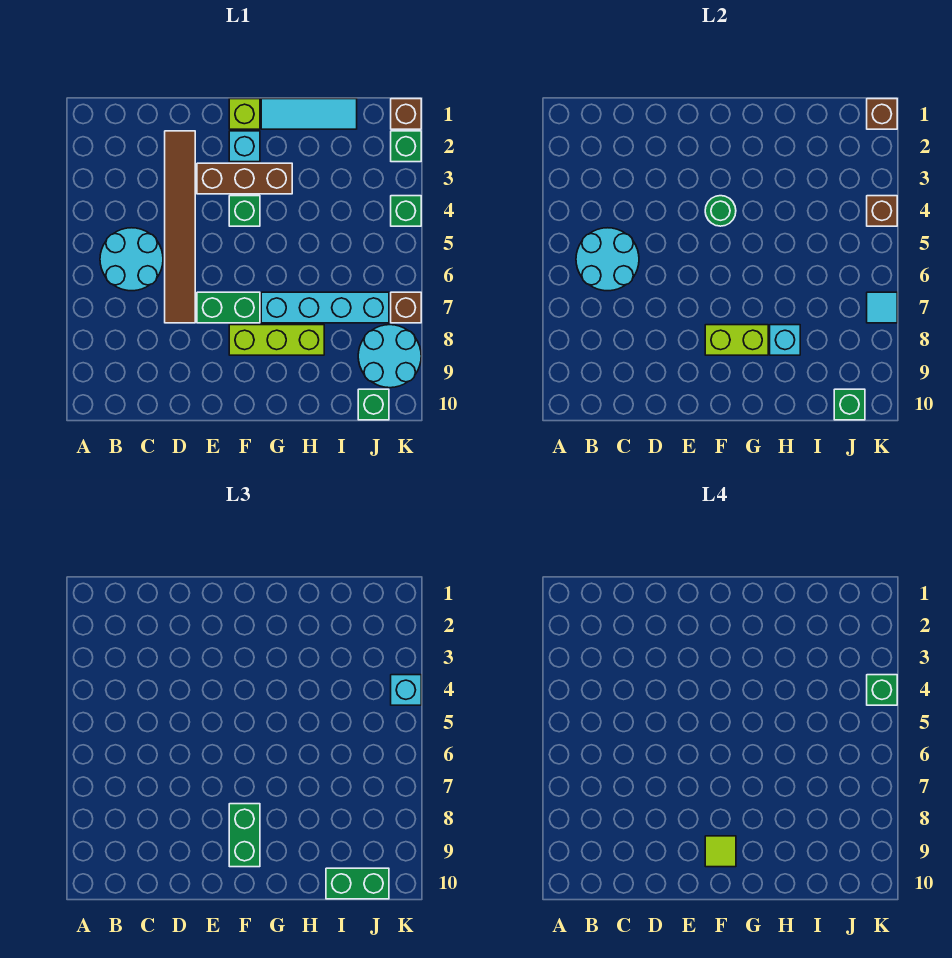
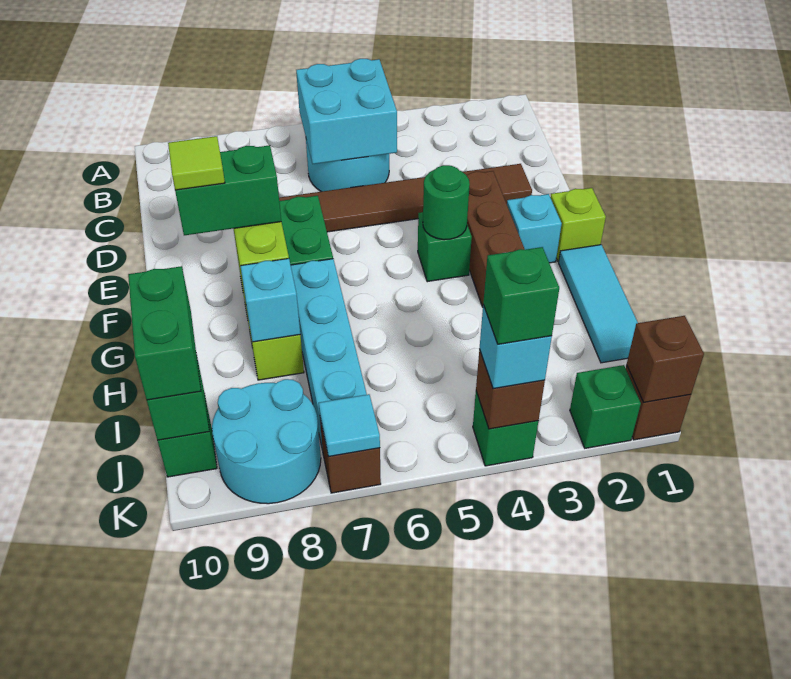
cyan 2x2 round brick [576,228,639,291] -> cyan 2x2 brick [296,59,397,164]

